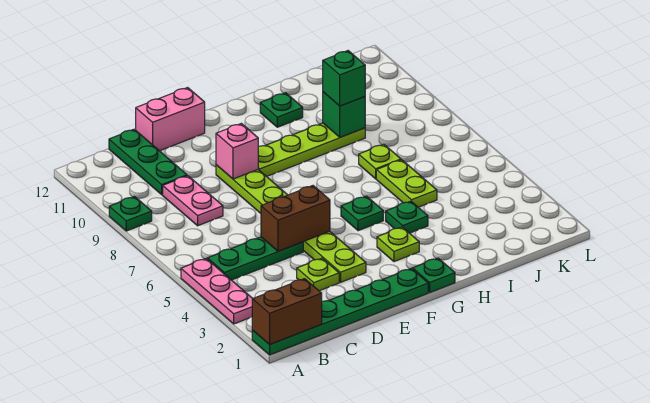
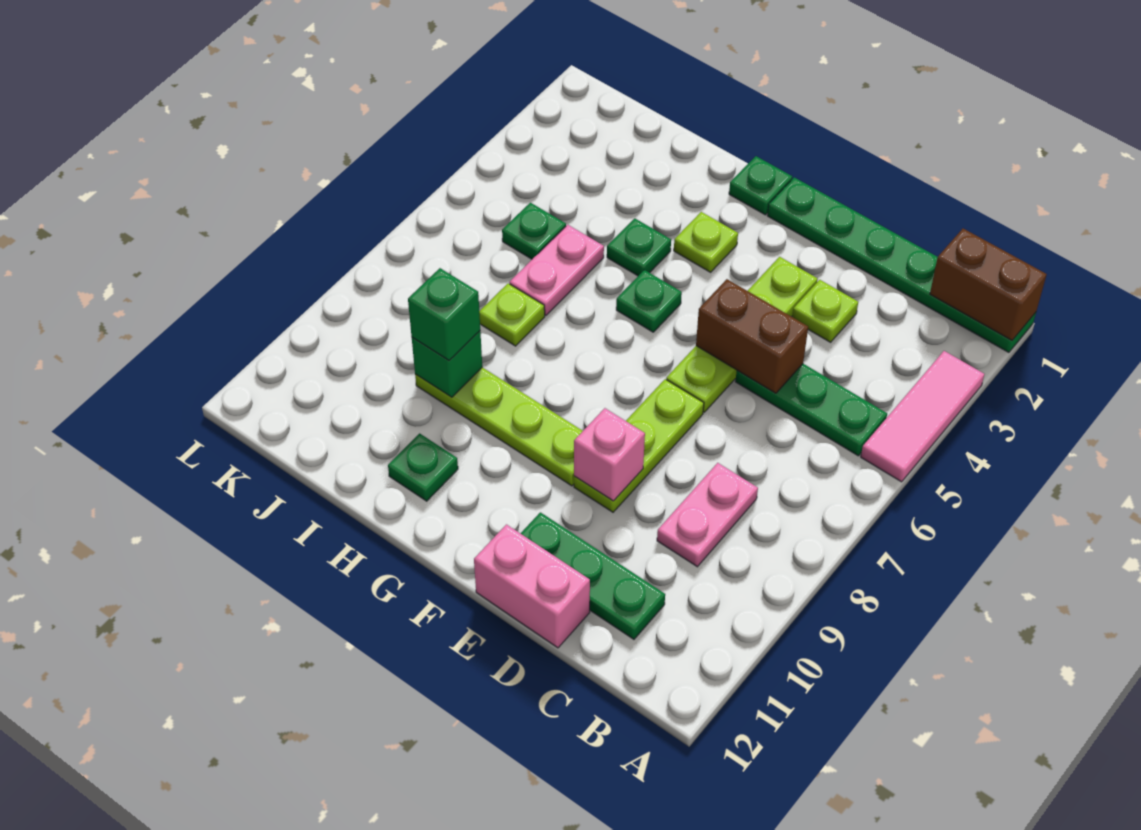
pink 1x3 plate [181,259,253,324] -> pink 1x3 tile [861,351,984,482]
green 1x1 plate [109,197,152,231] -> green 1x1 plate moved to [502,203,566,259]
green 1x3 plate [109,129,187,195] -> green 1x3 plate turned to [521,512,665,639]
lime 1x2 plate [376,160,437,207] -> pink 1x2 plate [509,225,604,315]

